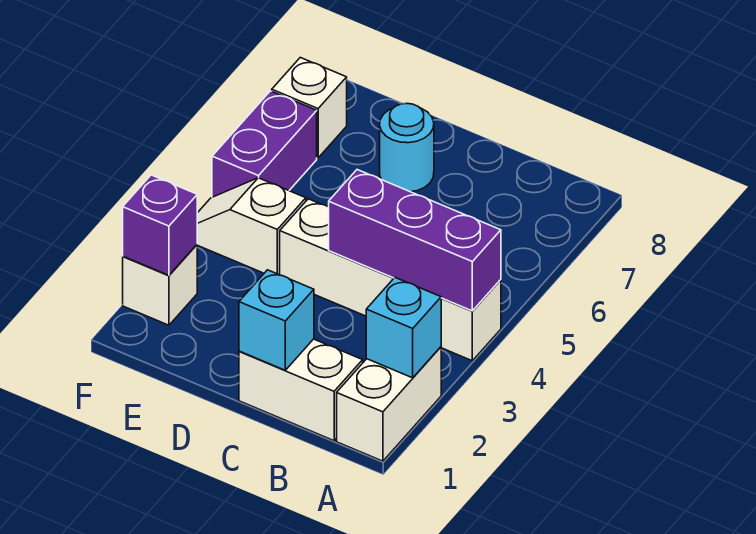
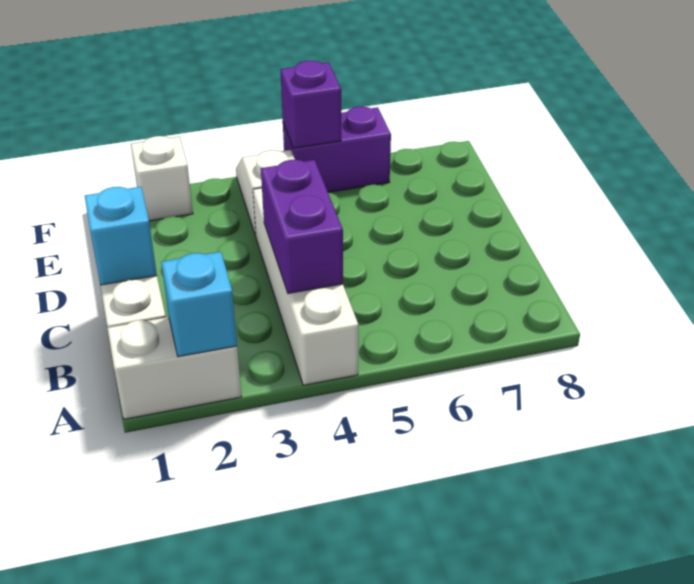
purple 1x3 brick [329,170,501,311] -> purple 1x2 brick [261,160,343,293]
cyan 1x1 round brick [380,104,434,192] -> none
purple 1x1 brick [123,175,197,275] -> purple 1x1 brick moved to [280,61,341,148]
white 1x1 brick [272,58,347,158] -> none

